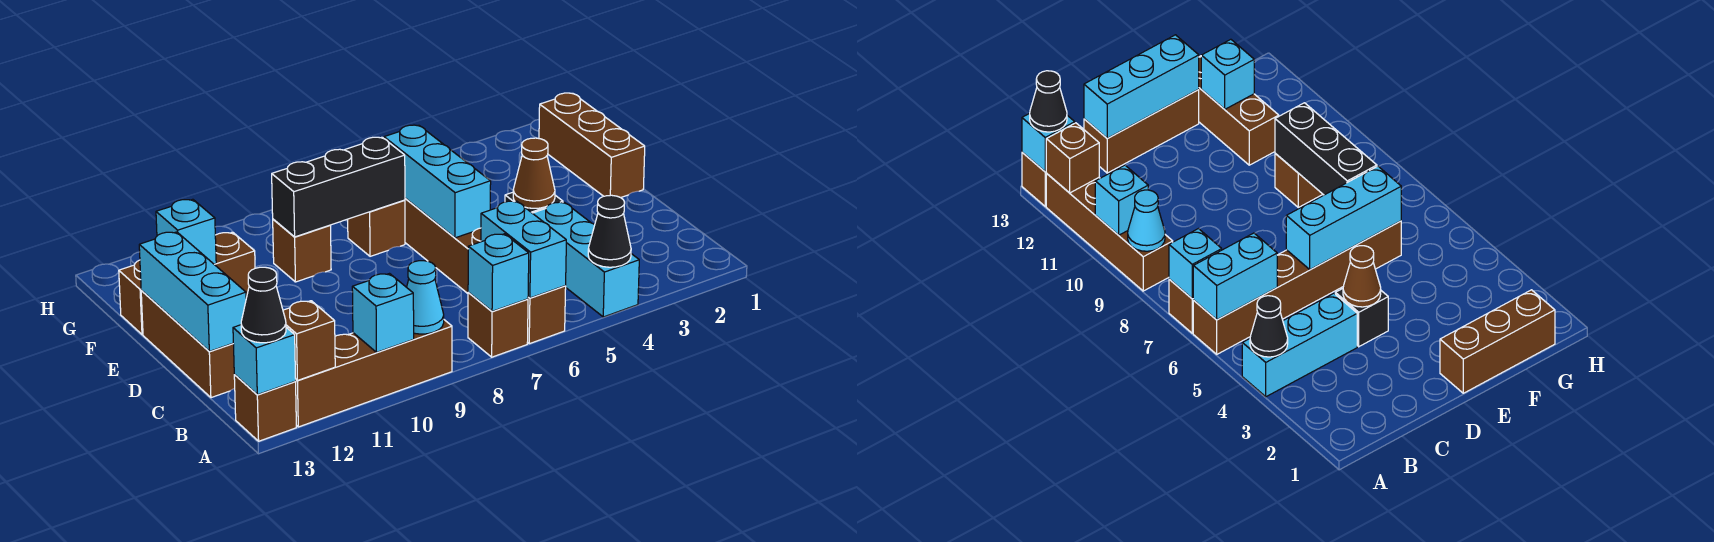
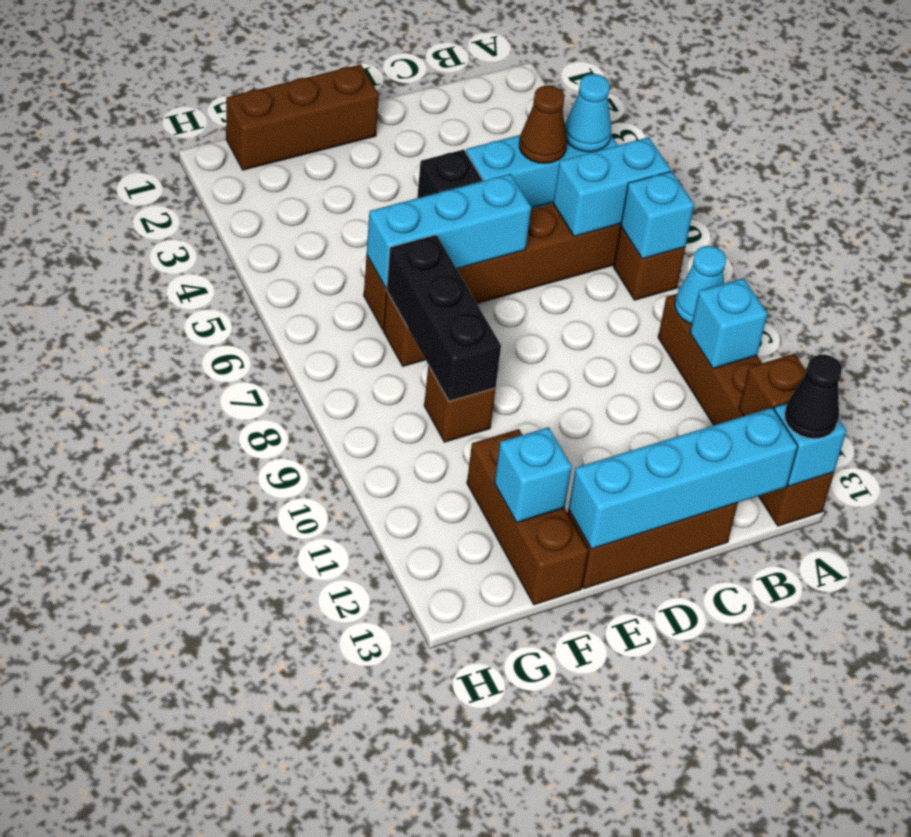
black 1x1 cone [588,195,631,267] -> cyan 1x1 cone [565,74,611,152]
cyan 1x3 brick [139,232,246,351] -> cyan 1x4 brick [568,408,798,549]
brown 1x1 cone [513,138,555,208] -> brown 1x1 cone moved to [519,86,567,163]

